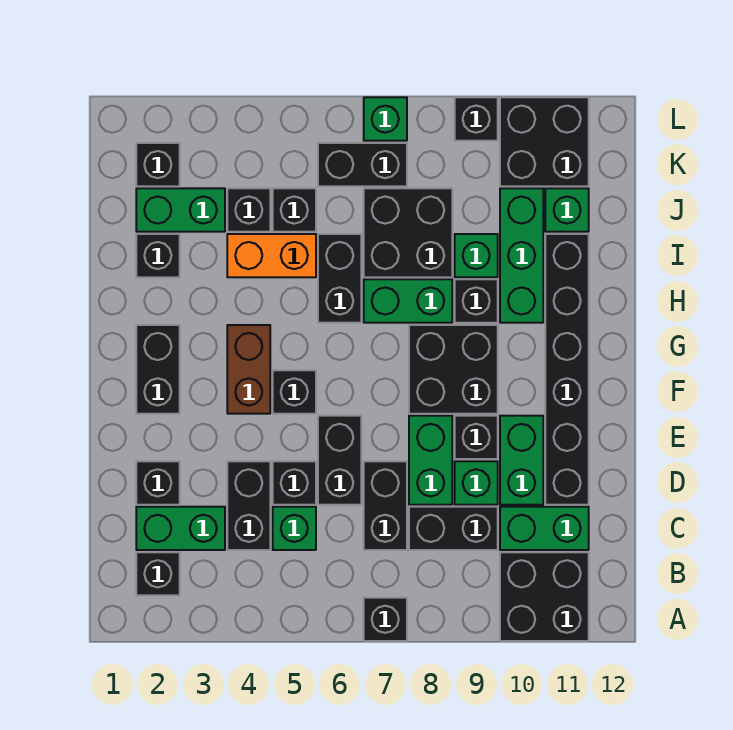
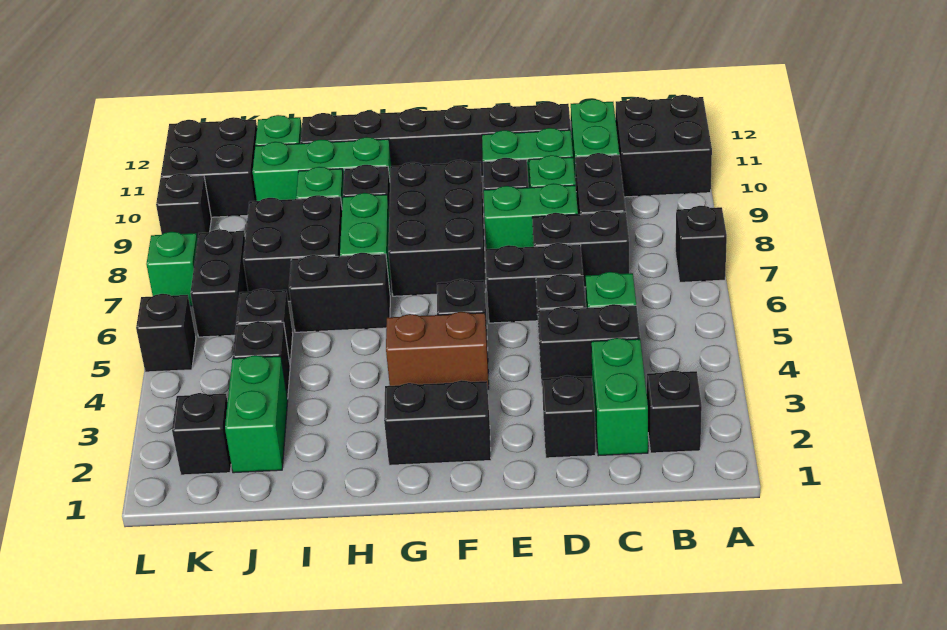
black 2x2 brick [409,325,498,414] -> black 2x3 brick [388,160,486,296]
black 1x1 brick [136,234,180,277] -> black 1x1 brick moved to [136,294,196,372]
orange 1x2 brick [227,234,316,277] -> none

